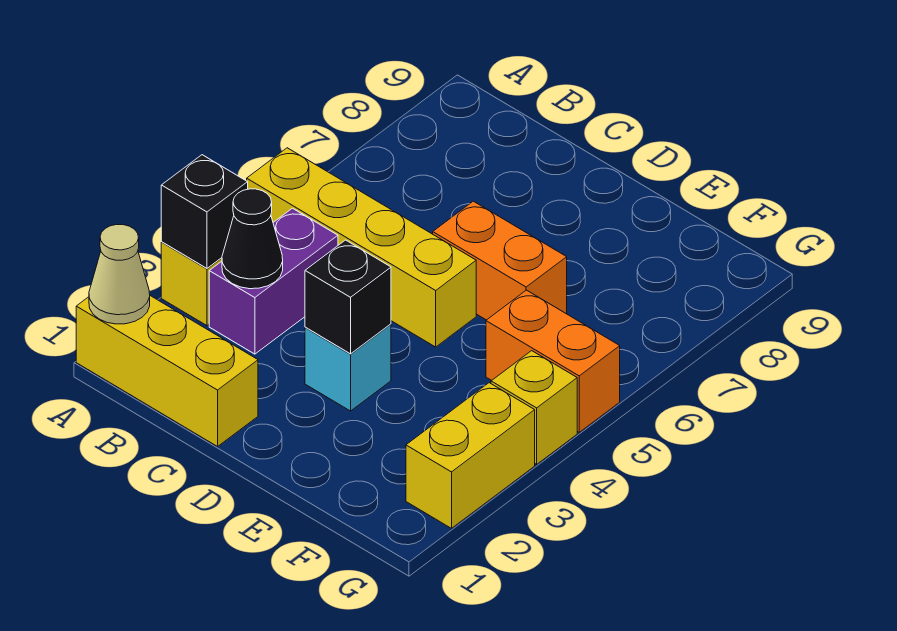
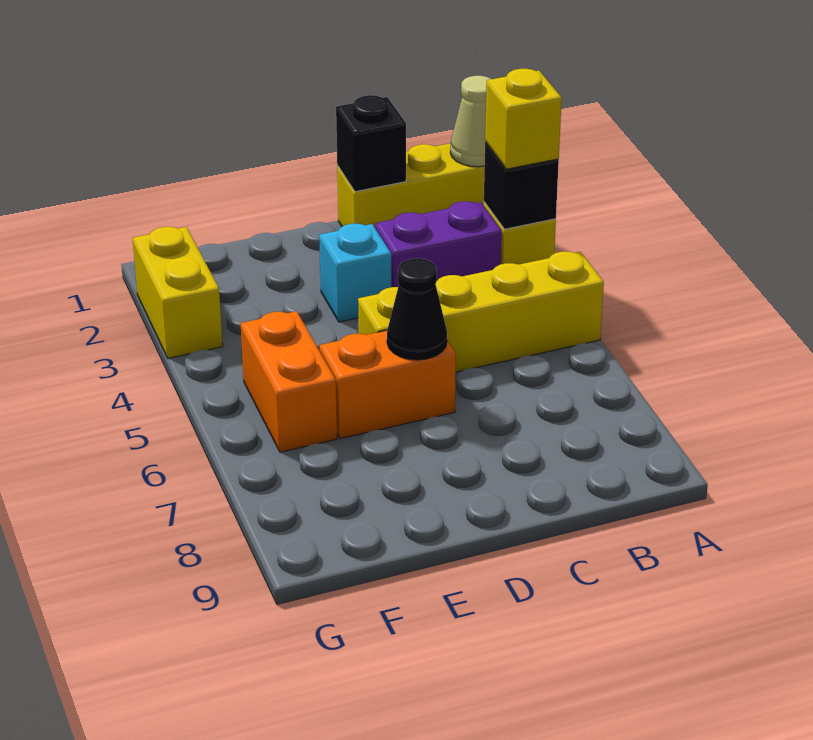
purple 1x2 brick [209,208,338,354] -> purple 1x2 brick turned to [375,202,502,287]
black 1x1 cone [222,189,283,289] -> black 1x1 cone moved to [387,258,447,360]
black 1x1 brick [305,240,391,354] -> black 1x1 brick moved to [336,95,406,192]
orange 1x2 brick [486,290,620,432] -> orange 1x2 brick turned to [241,311,337,452]
yellow 1x1 brick [491,351,577,464] -> yellow 1x1 brick moved to [485,69,562,169]

